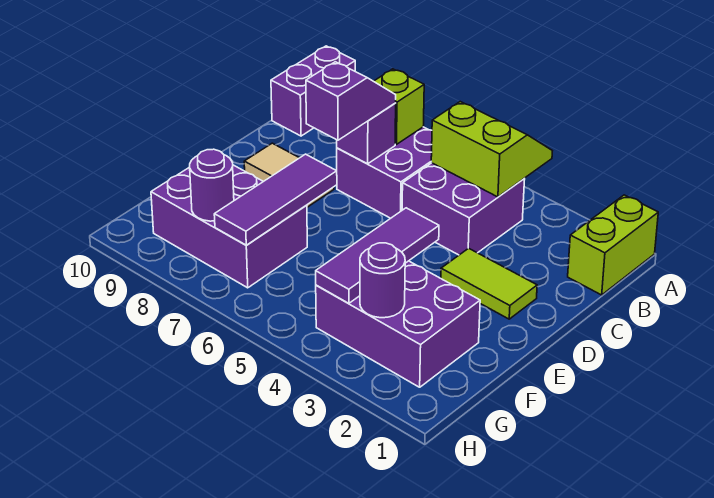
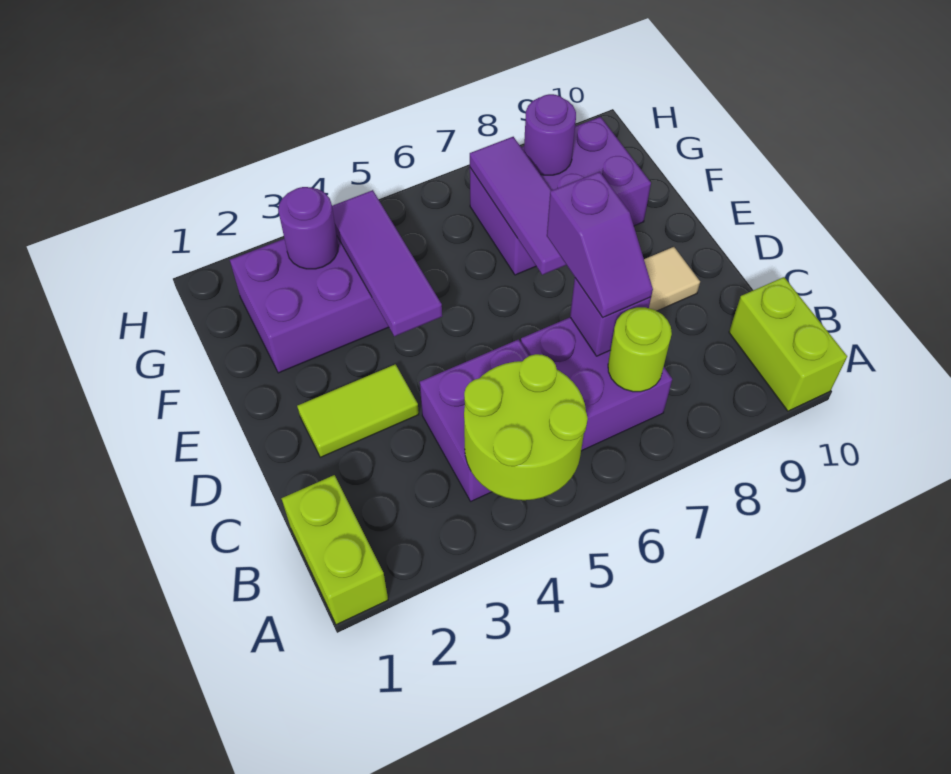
lime 2x2 slope [431,102,552,197] -> lime 2x2 round brick [464,354,588,500]
purple 1x2 brick [271,46,355,136] -> lime 1x2 brick [729,277,847,411]
lime 1x1 brick [374,69,424,144] -> lime 1x1 round brick [608,307,672,392]

